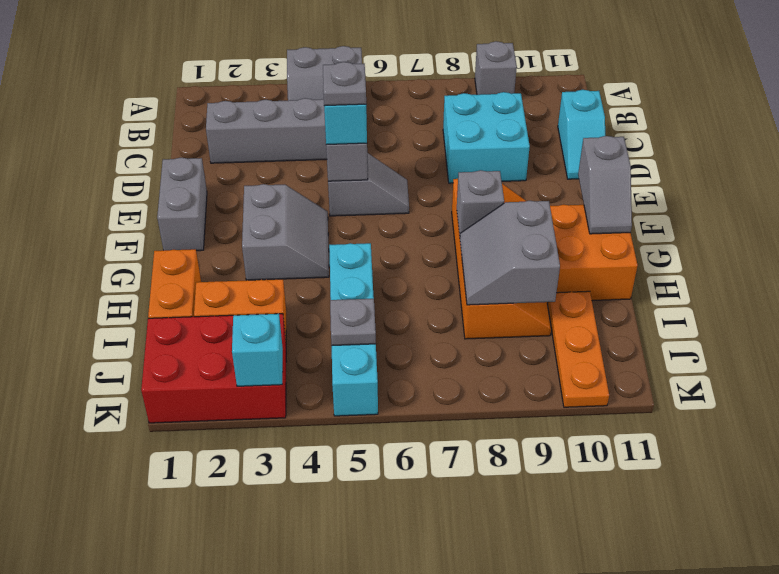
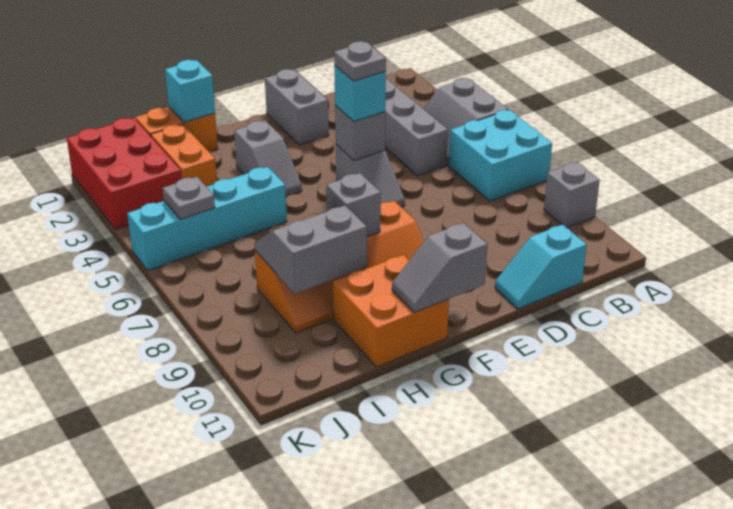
cyan 2x2 brick [443,92,530,183] -> cyan 2x2 brick moved to [449,110,552,201]
grey 1x2 brick [157,158,207,251] -> grey 1x2 brick turned to [265,69,329,145]
grey 2x2 slope [242,184,329,280] -> grey 1x2 slope [234,121,302,197]
orange 1x3 plate [547,291,609,407] -> none
cyan 1x1 brick [232,314,283,386] -> cyan 1x1 brick moved to [165,60,215,122]

